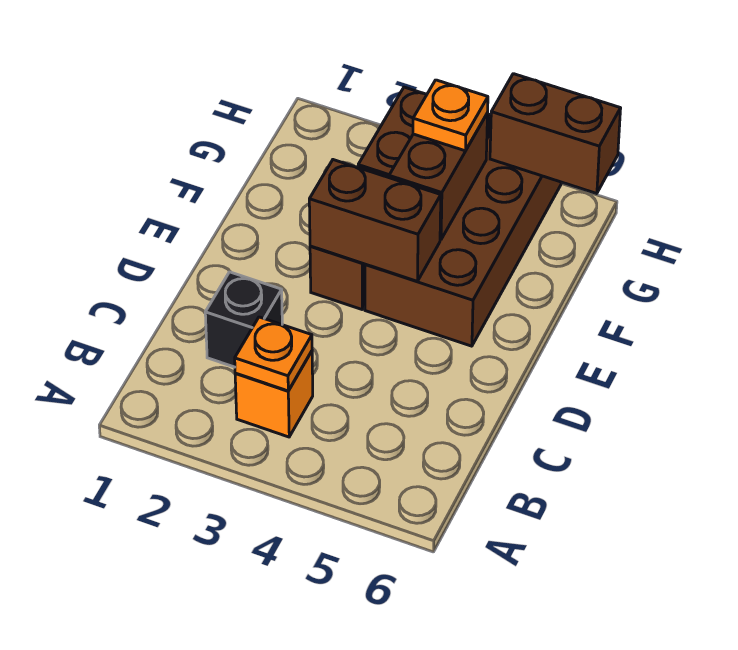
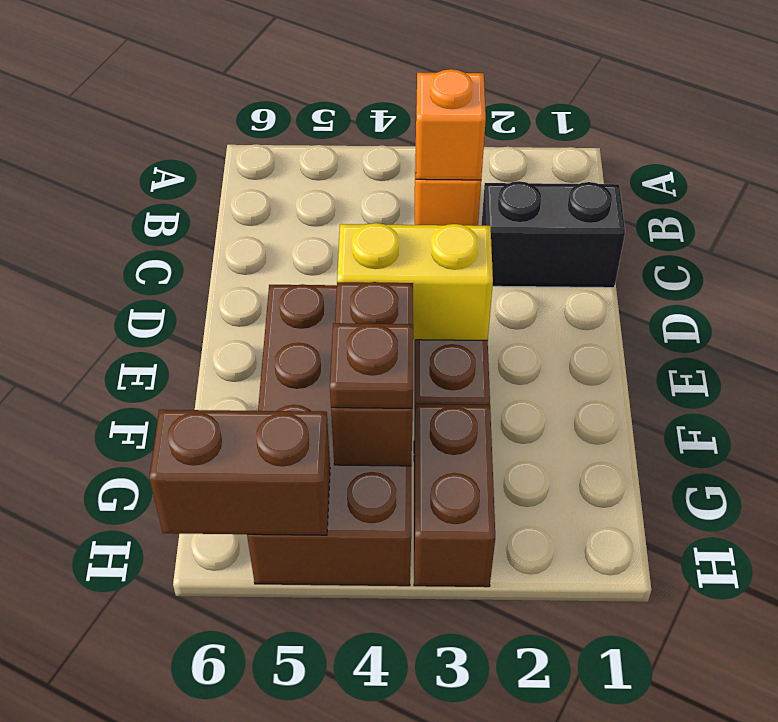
orange 1x1 plate [235,317,312,391] -> orange 1x1 brick [416,69,486,180]
black 1x1 brick [205,272,282,367] -> black 1x2 brick [481,181,625,288]
brown 1x2 brick [309,160,441,281] -> yellow 1x2 brick [337,223,493,340]
orange 1x1 plate [413,80,488,151] -> brown 1x1 plate [330,323,413,408]

